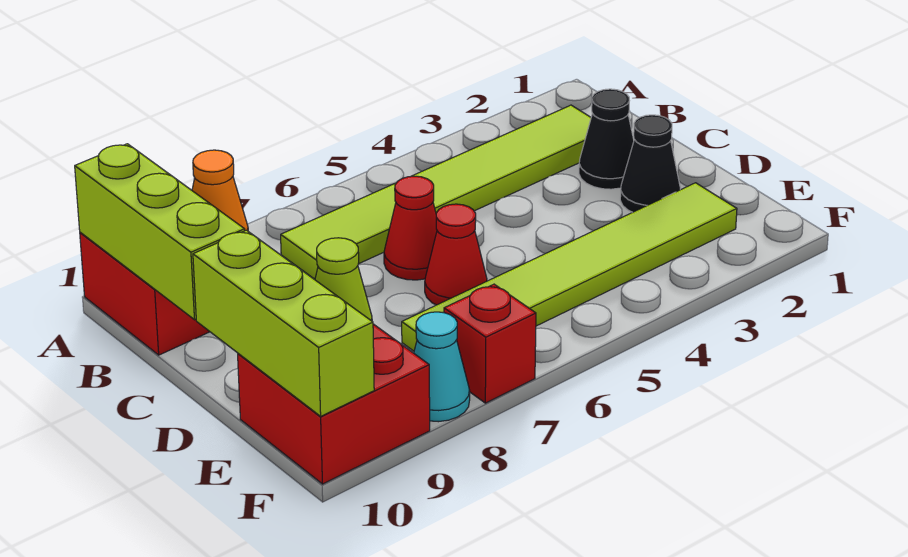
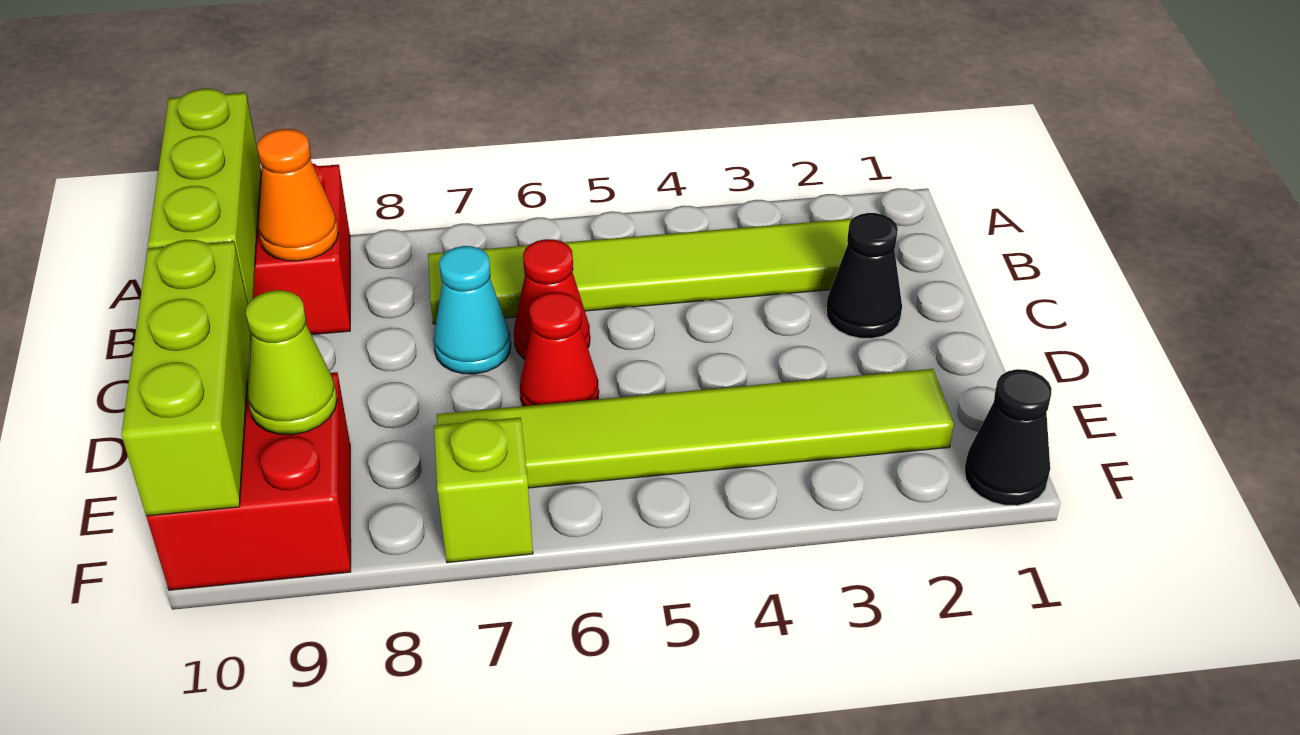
black 1x1 cone [620,115,680,212] -> black 1x1 cone moved to [964,369,1052,506]
red 1x1 brick [444,284,536,403] -> lime 1x1 brick [434,418,533,563]
cyan 1x1 cone [414,312,470,422] -> cyan 1x1 cone moved to [433,246,511,374]

